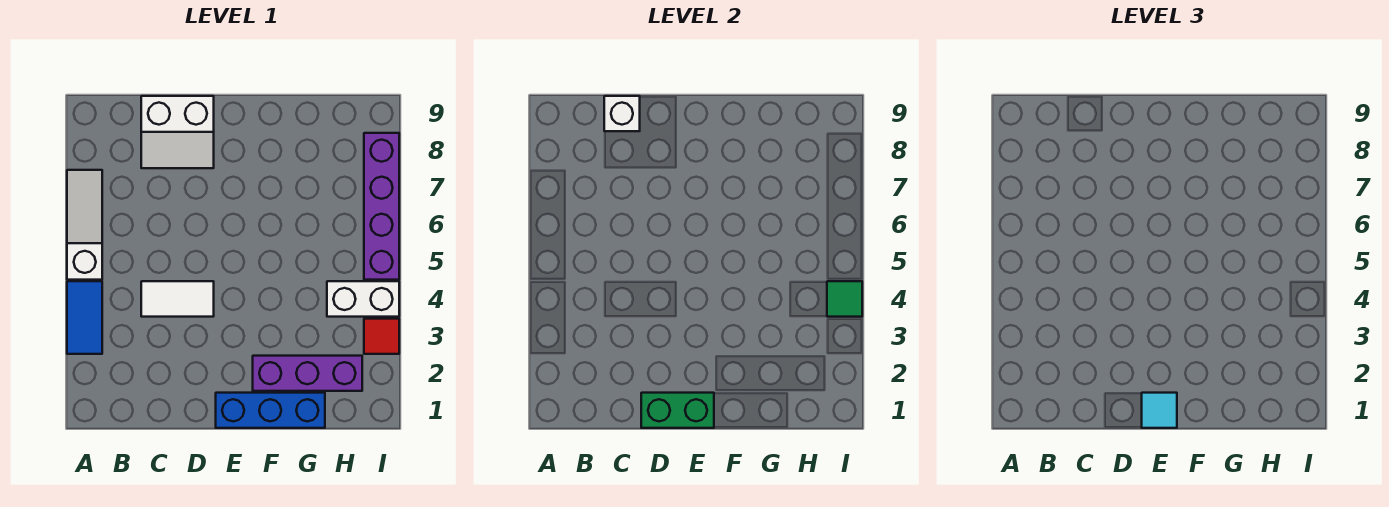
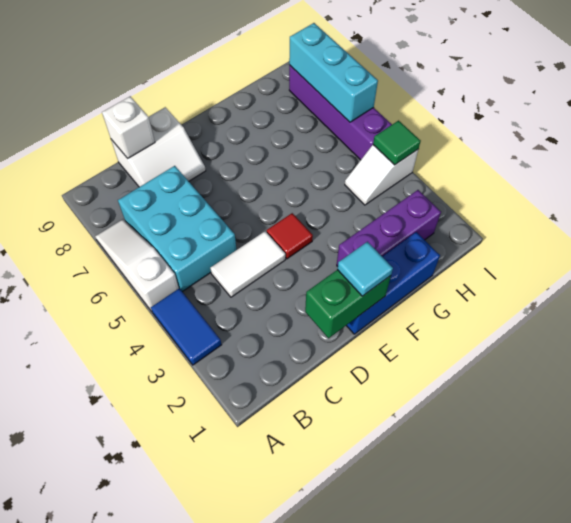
none -> cyan 2x3 brick [118,166,237,292]
white 1x2 brick [327,281,399,317] -> white 1x2 slope [345,145,418,205]
red 1x1 tile [364,319,399,354] -> red 1x1 tile moved to [267,213,313,259]
none -> cyan 1x3 brick [289,23,378,122]

